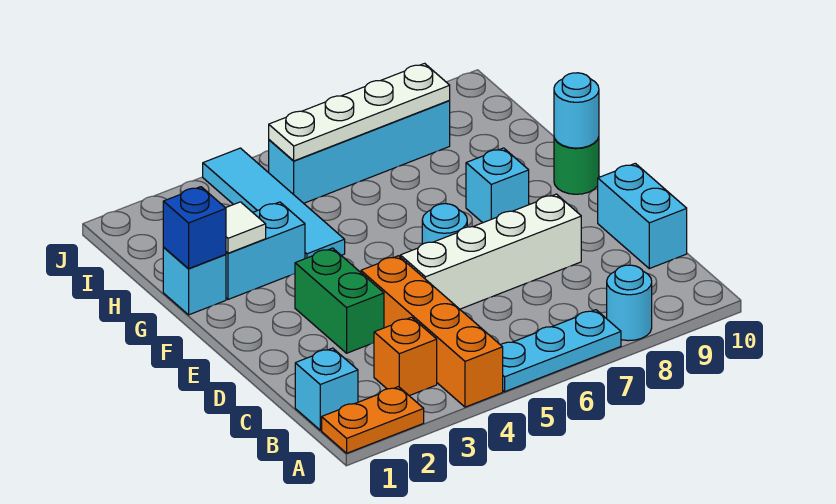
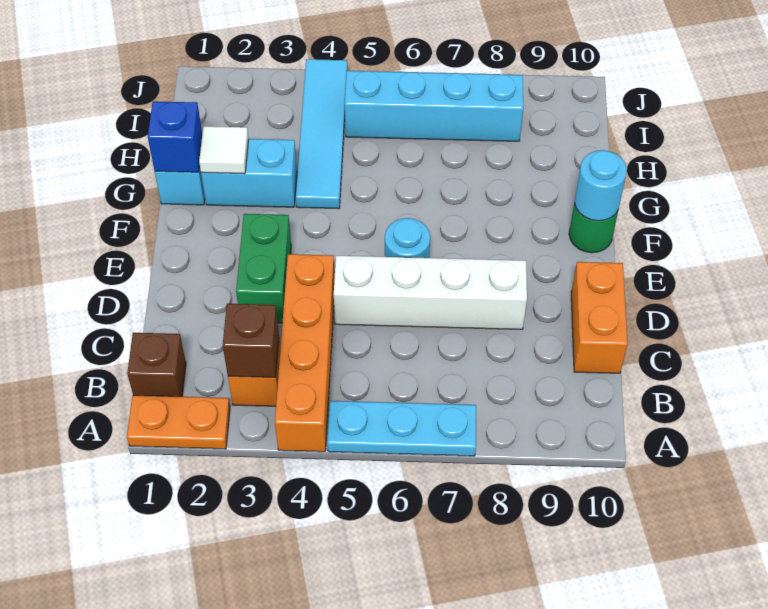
cyan 1x1 round brick [607,265,652,341] -> none
cyan 1x1 brick [295,348,358,430] -> brown 1x1 brick [127,333,186,397]
none -> brown 1x1 brick [223,304,279,378]
cyan 1x2 brick [598,163,687,269] -> orange 1x2 brick [571,262,628,373]
cyan 1x1 brick [466,148,529,223] -> none
white 1x4 plate [269,63,450,161] -> none

